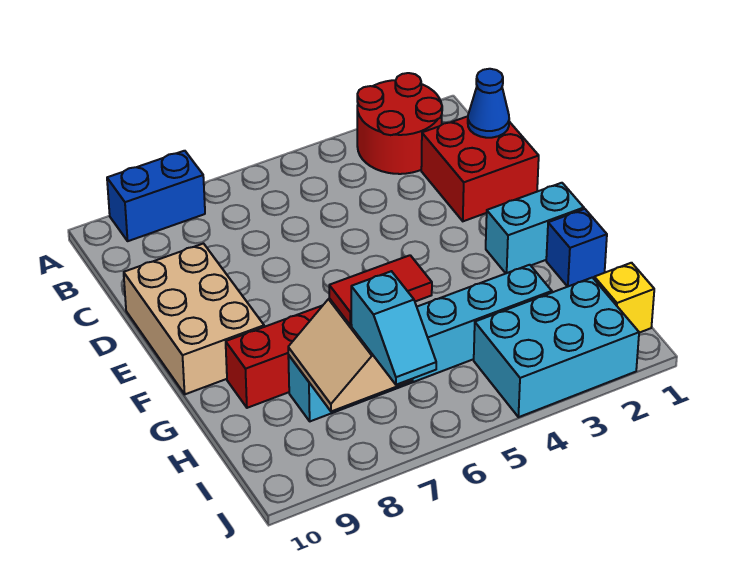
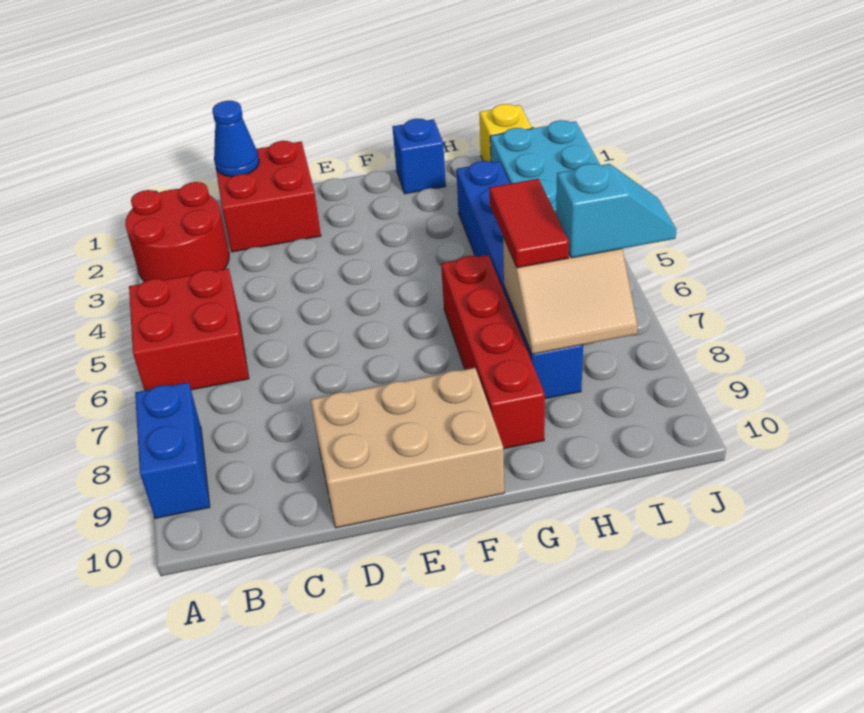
none -> red 2x2 brick [129,269,249,390]
cyan 1x2 brick [486,183,584,273] -> none
cyan 1x6 brick [288,265,552,421] -> blue 1x6 brick [456,161,583,399]

